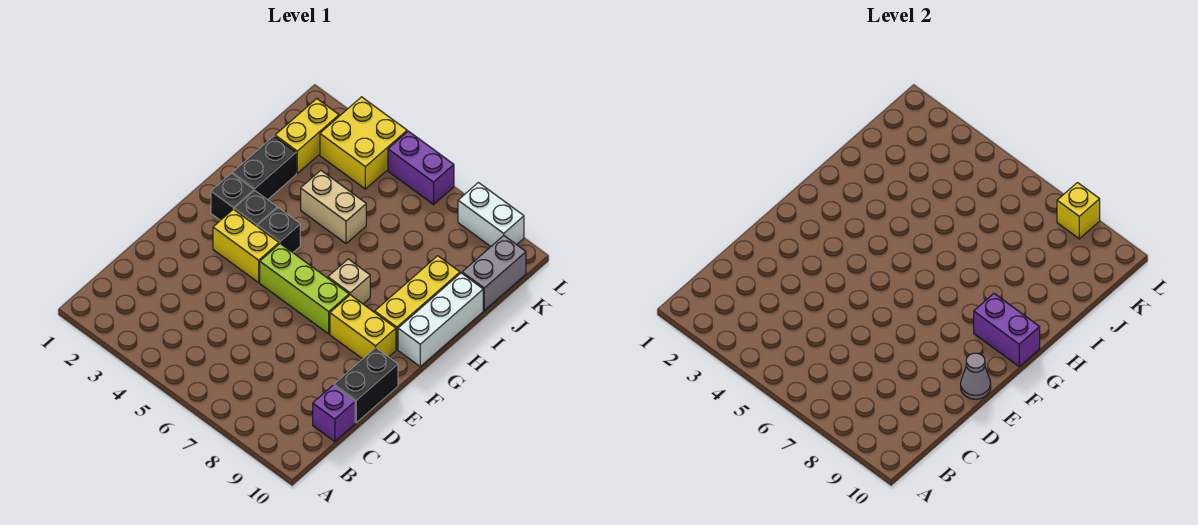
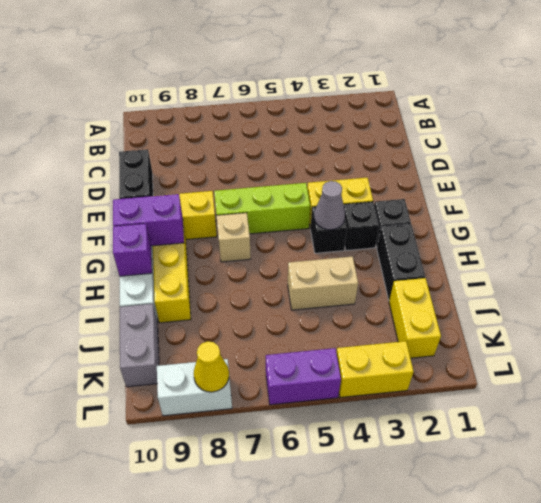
purple 1x1 brick [313,386,355,442] -> purple 1x1 brick moved to [113,224,152,276]
grey 1x1 cone [961,353,991,399] -> grey 1x1 cone moved to [314,181,345,230]
yellow 2x2 brick [320,97,407,189] -> yellow 1x2 brick [337,341,414,397]
yellow 1x1 brick [1057,183,1100,239] -> yellow 1x1 cone [194,341,229,392]

